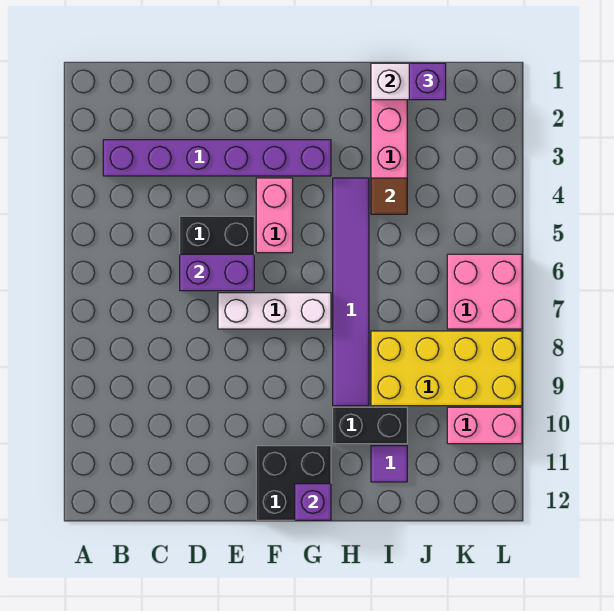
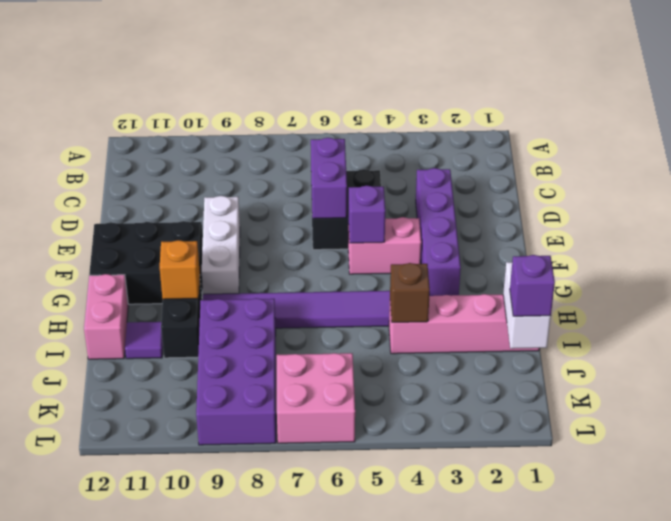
purple 1x6 brick [103,140,331,176] -> purple 1x4 brick [416,168,461,296]
white 1x3 brick [218,293,331,329] -> white 1x3 brick moved to [202,196,240,294]
black 2x2 brick [256,446,331,520] -> black 2x3 brick [89,221,203,304]
purple 1x1 brick [295,484,331,520] -> purple 1x1 brick moved to [349,186,385,243]
none -> orange 1x1 brick [160,240,200,299]
brown 1x1 tile [371,178,407,214] -> brown 1x1 brick [390,263,430,322]
yellow 2x4 brick [371,331,522,406] -> purple 2x4 brick [196,298,276,445]
pink 1x2 brick [447,407,522,444] -> pink 1x2 brick moved to [84,274,128,359]

